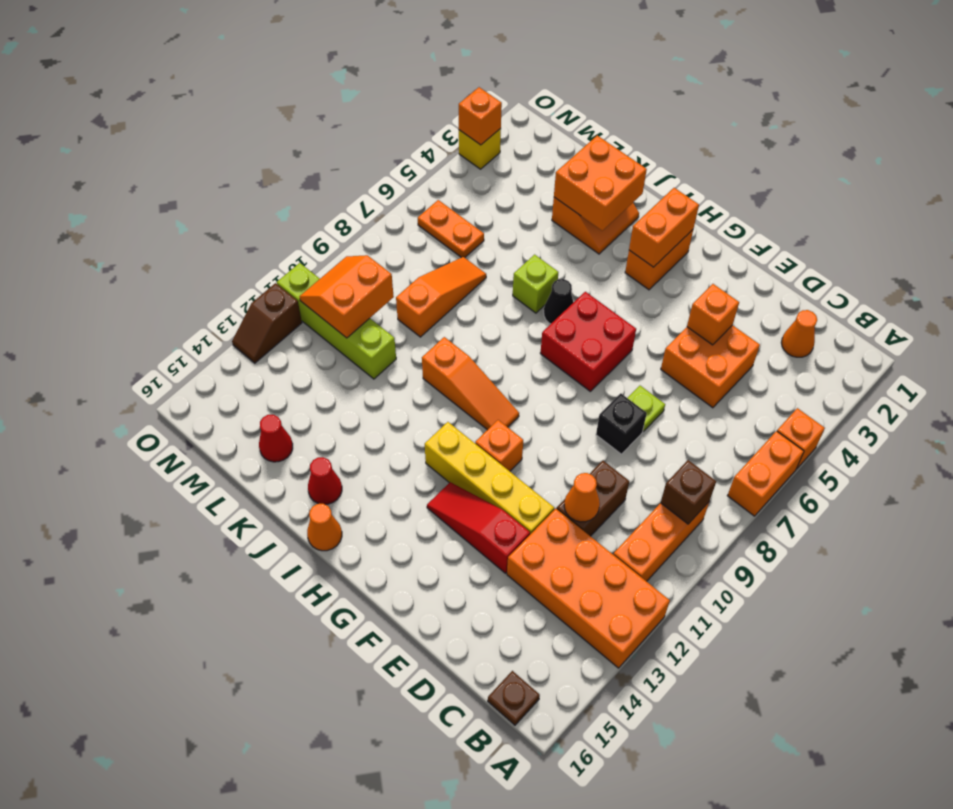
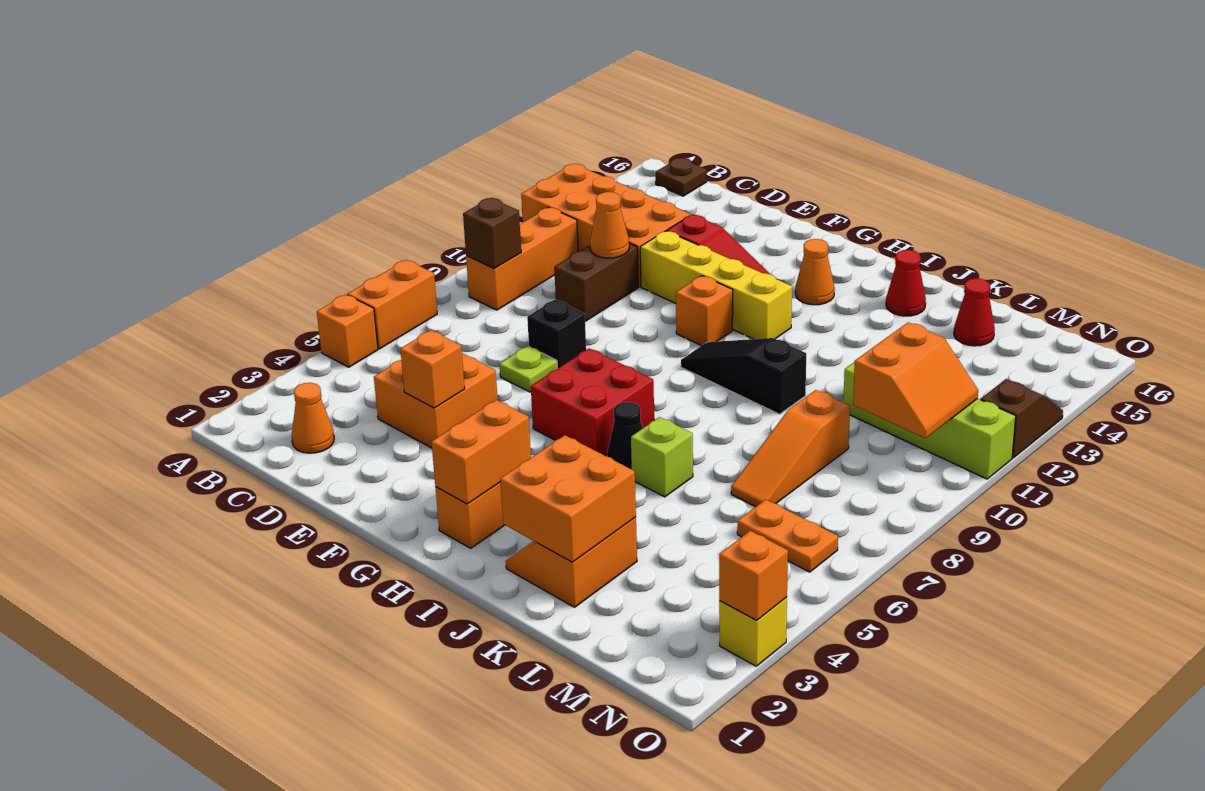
orange 1x3 slope [422,337,519,430] -> black 1x3 slope [681,338,806,414]
orange 1x1 cone [307,504,342,551] -> orange 1x1 cone moved to [795,239,835,305]

